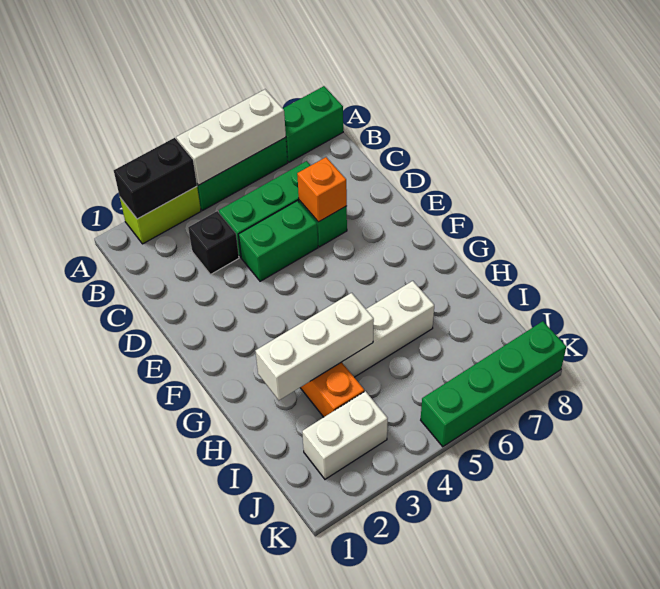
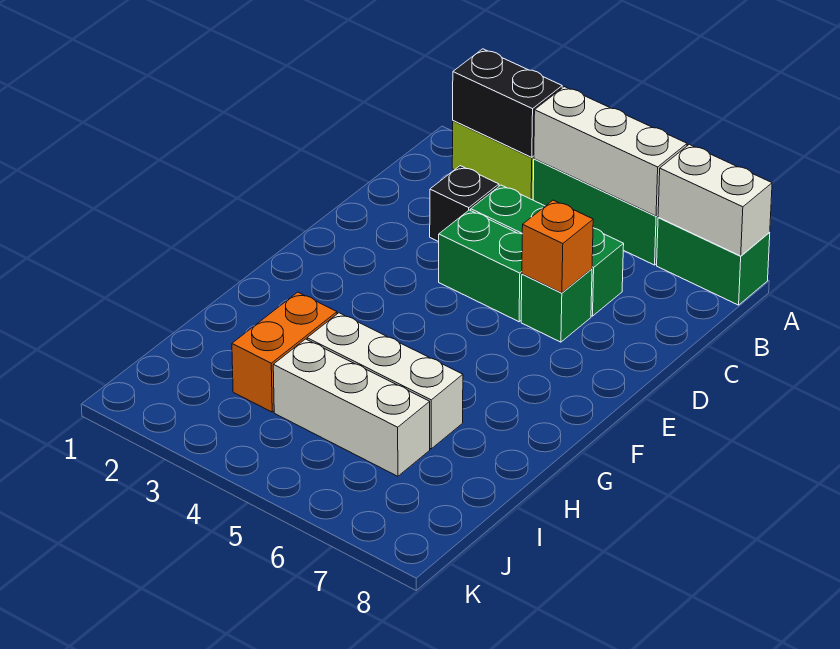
white 1x3 brick [256,293,374,400] -> white 1x3 brick moved to [273,339,430,476]
white 1x2 brick [302,391,388,479] -> white 1x2 brick moved to [658,144,772,256]
green 1x4 brick [421,321,566,447] -> none

